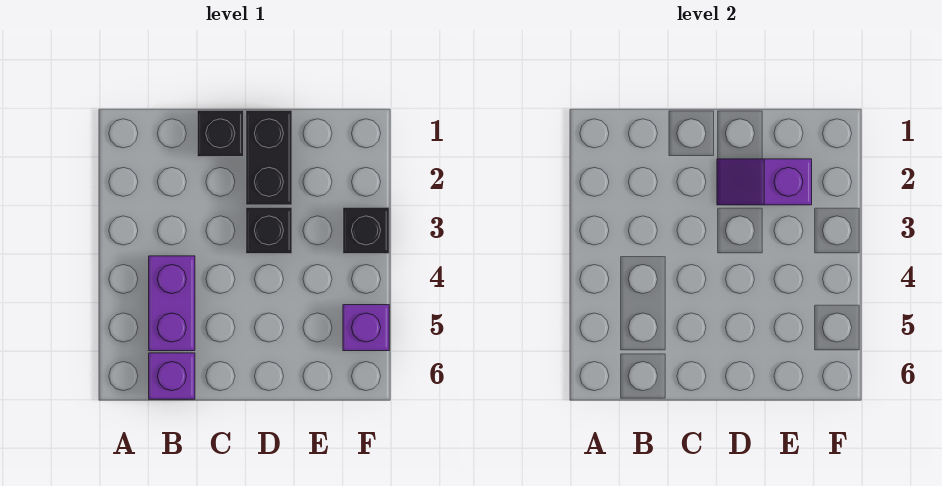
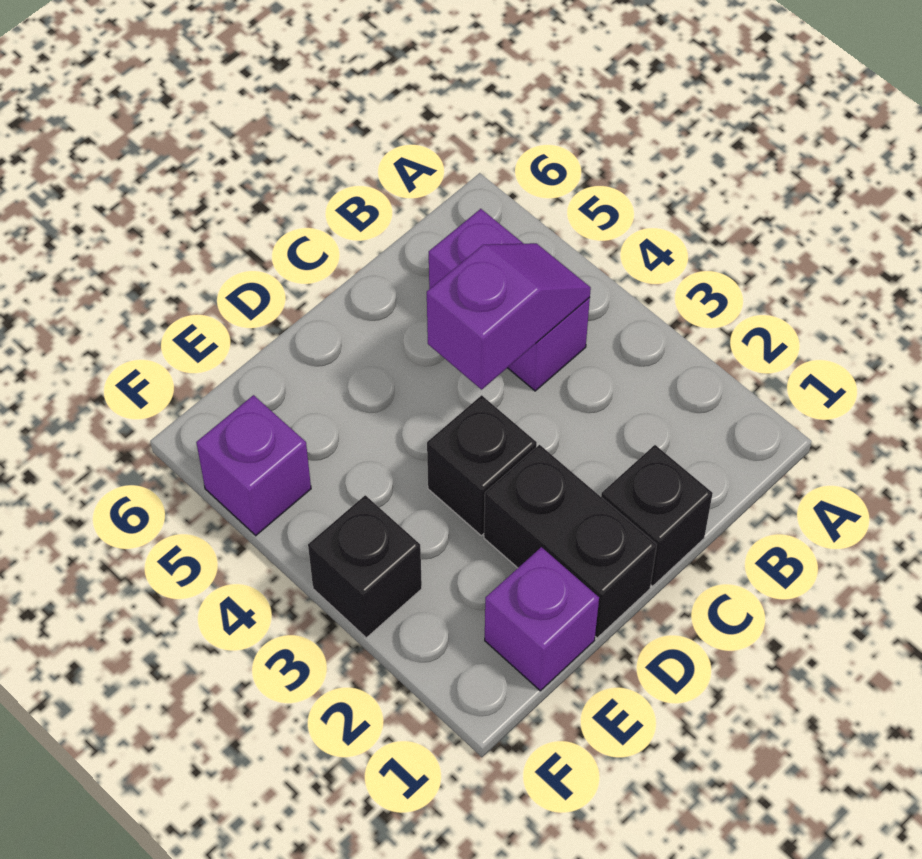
purple 1x1 brick [149,353,195,399] -> purple 1x1 brick moved to [485,547,599,691]
purple 1x2 slope [717,159,812,205] -> purple 1x2 slope moved to [427,243,591,390]

